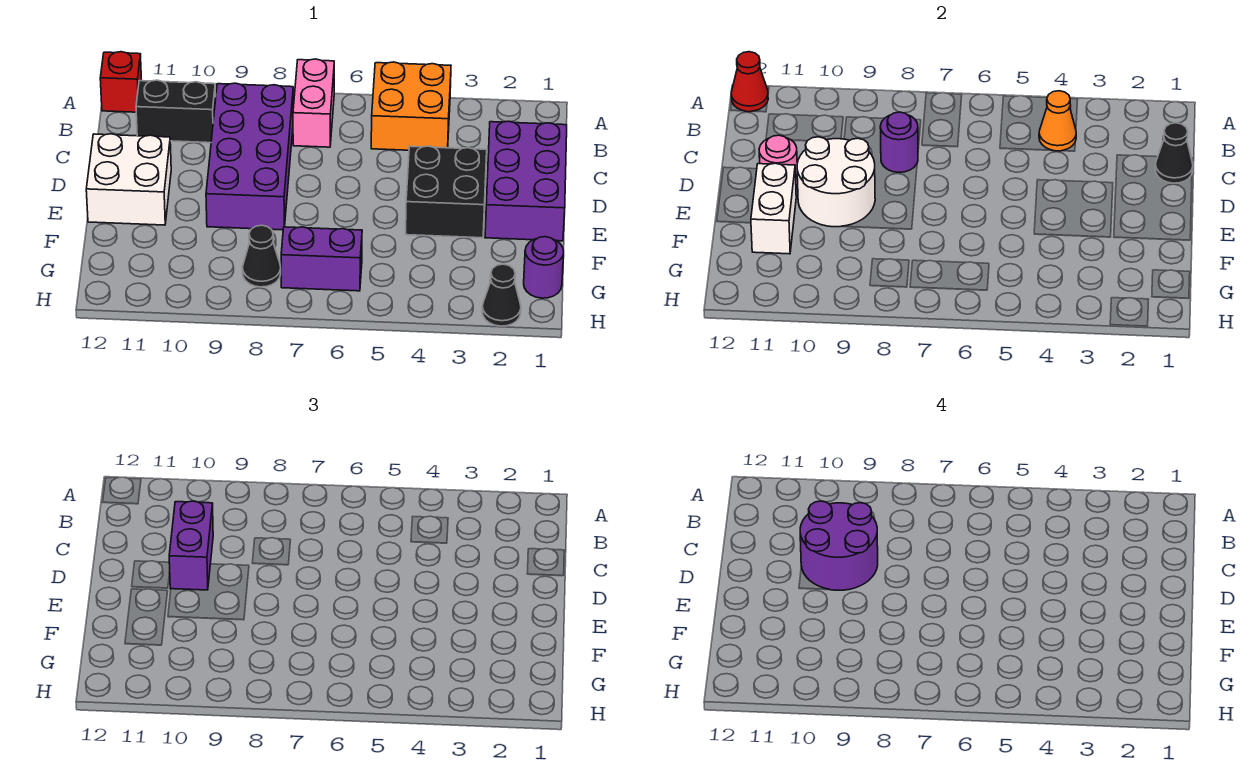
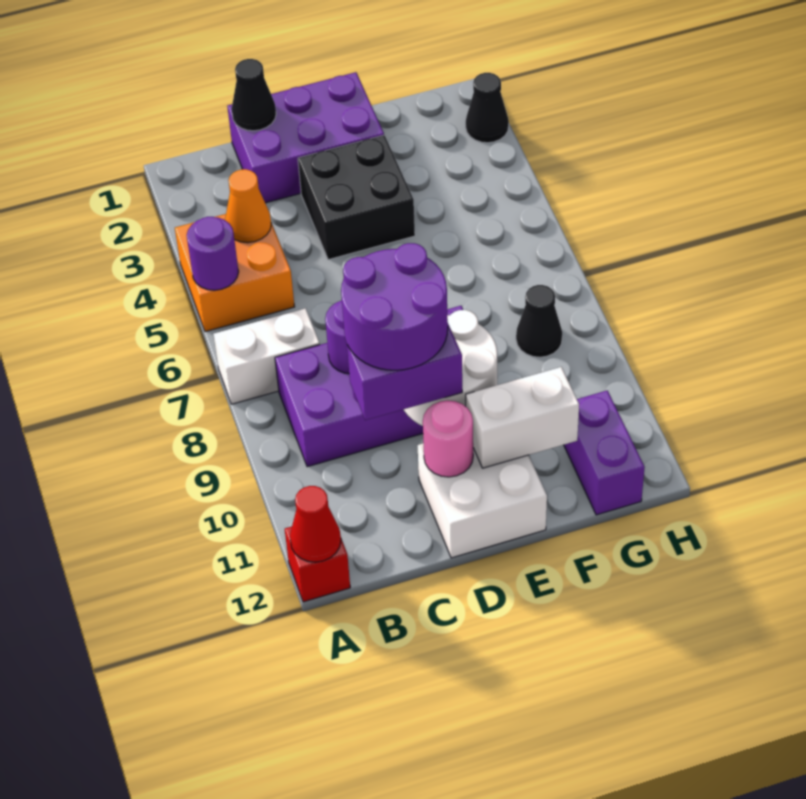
pink 1x2 brick [293,59,334,147] -> white 1x2 brick [213,308,320,404]
black 1x2 brick [136,80,216,143] -> none
purple 1x1 round brick [524,237,564,298] -> purple 1x1 round brick moved to [187,217,239,290]
purple 1x2 brick [281,227,362,291] -> purple 1x2 brick moved to [564,391,645,515]

